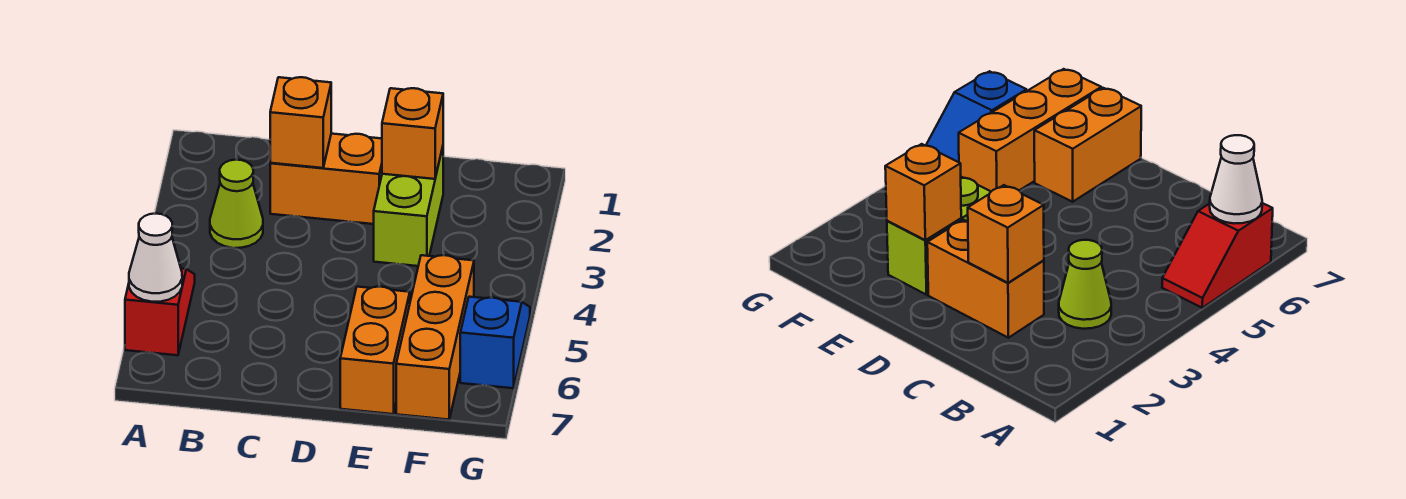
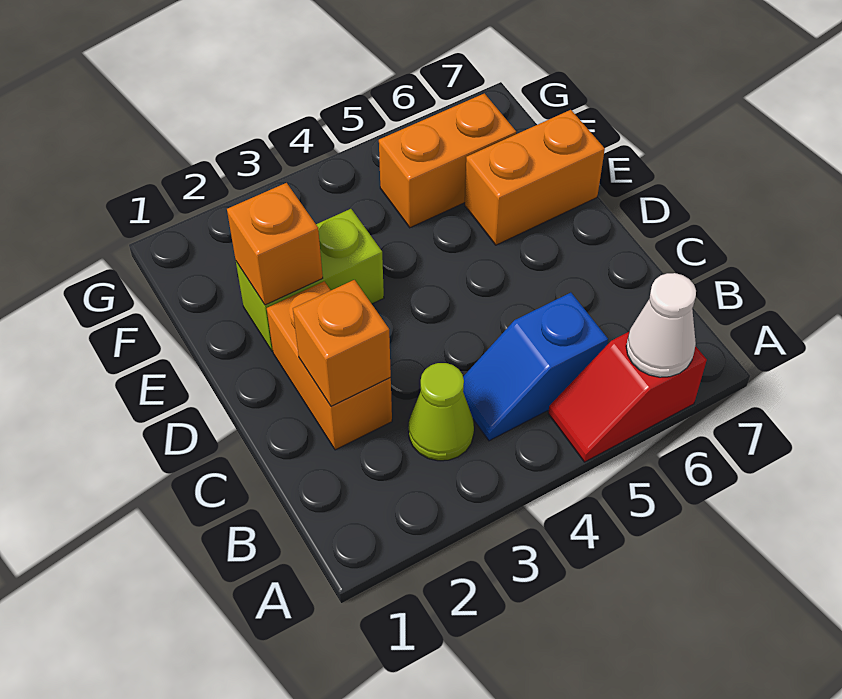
orange 1x3 brick [396,255,474,420] -> orange 1x2 brick [379,93,516,228]
blue 1x2 slope [460,297,530,388] -> blue 1x2 slope moved to [463,293,608,441]

